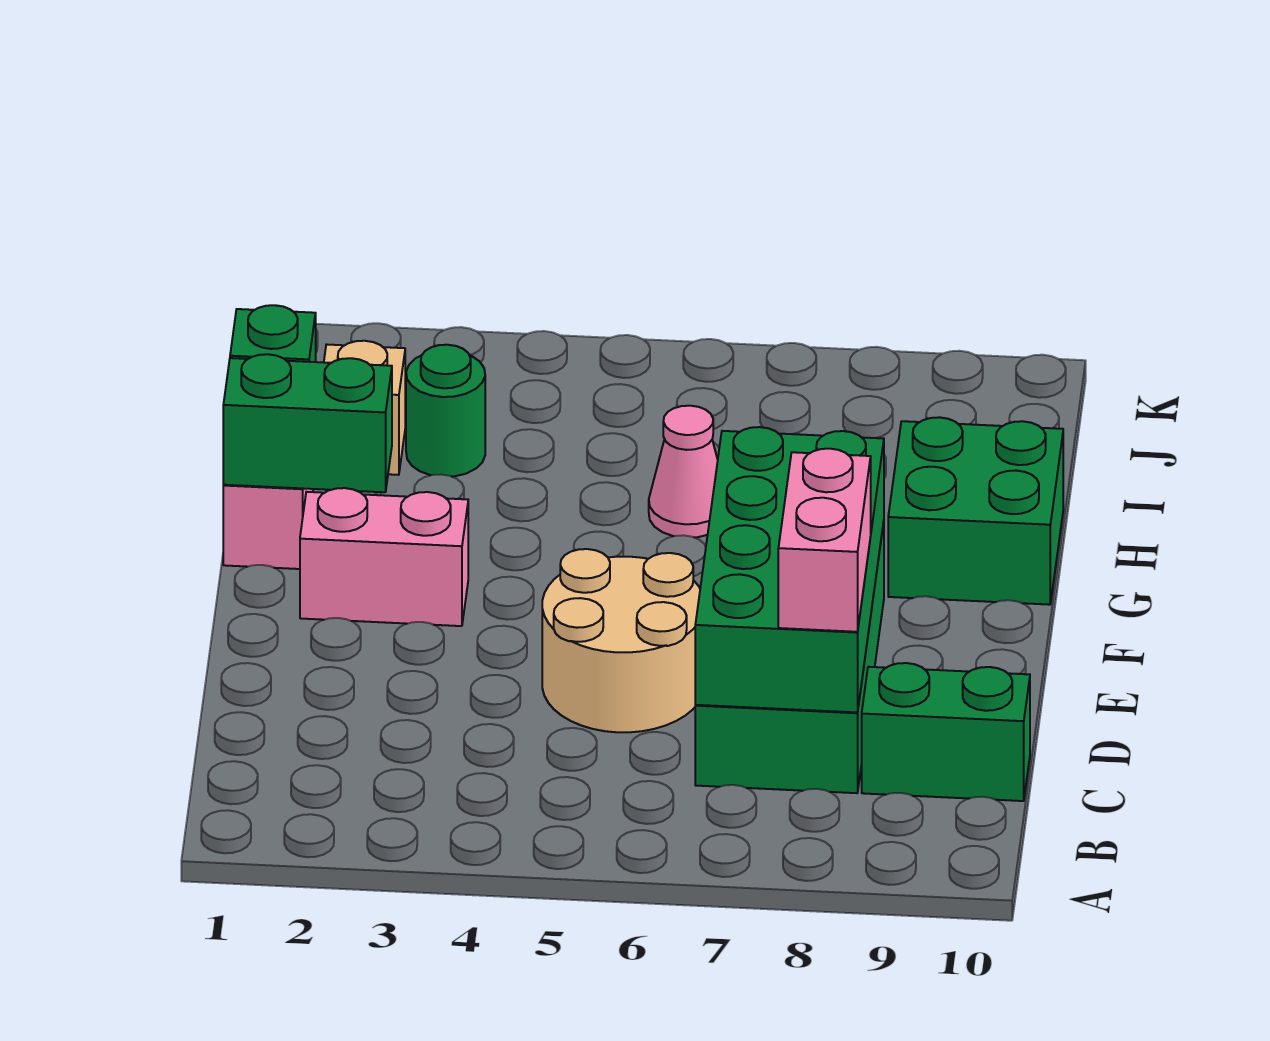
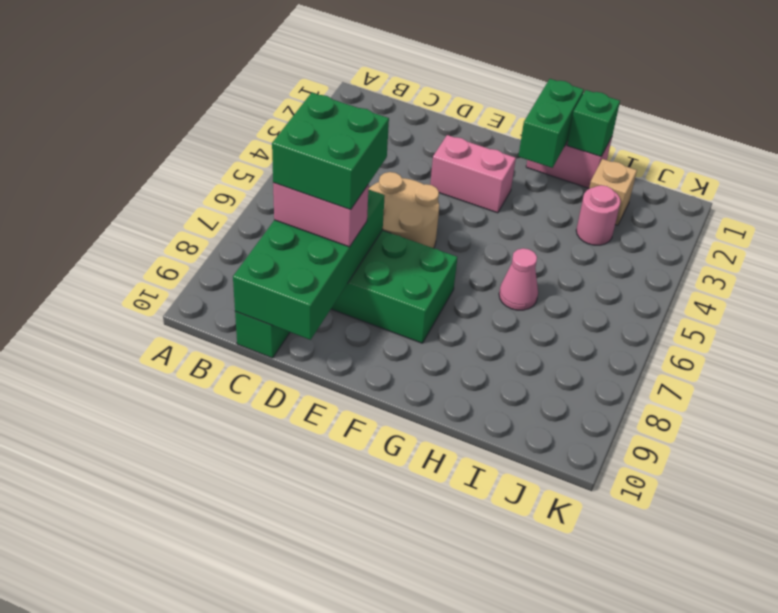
green 2x4 brick [695,427,884,713] -> green 2x4 brick turned to [233,189,385,340]
pink 1x2 brick [300,488,468,626] -> pink 1x2 brick turned to [430,135,516,213]
green 2x2 brick [888,417,1063,605] -> green 2x2 brick moved to [272,93,389,210]
green 1x1 round brick [406,345,485,477] -> pink 1x1 round brick [576,185,621,245]

